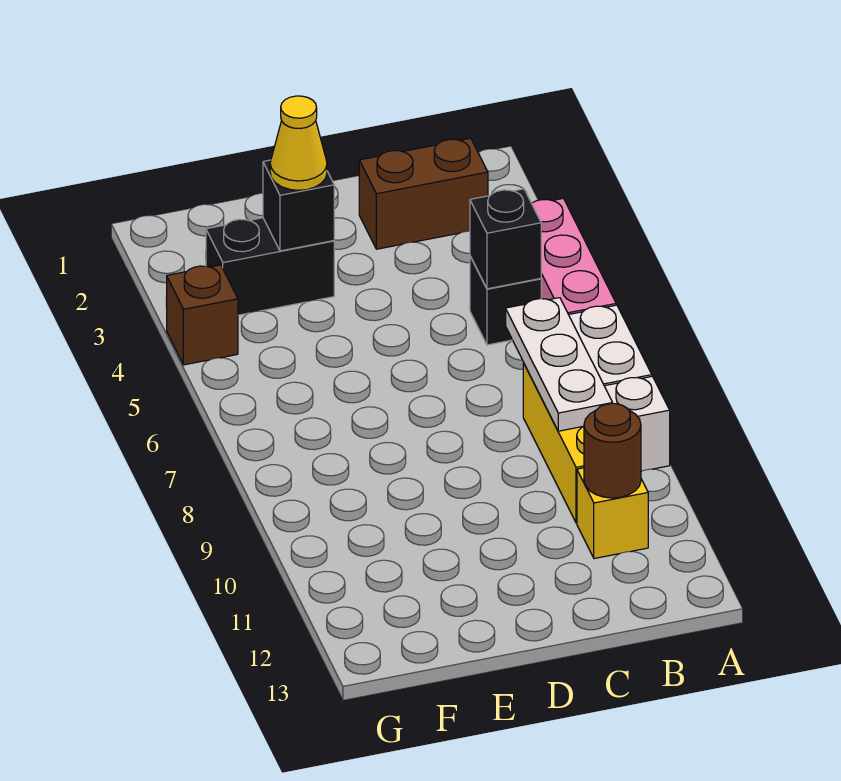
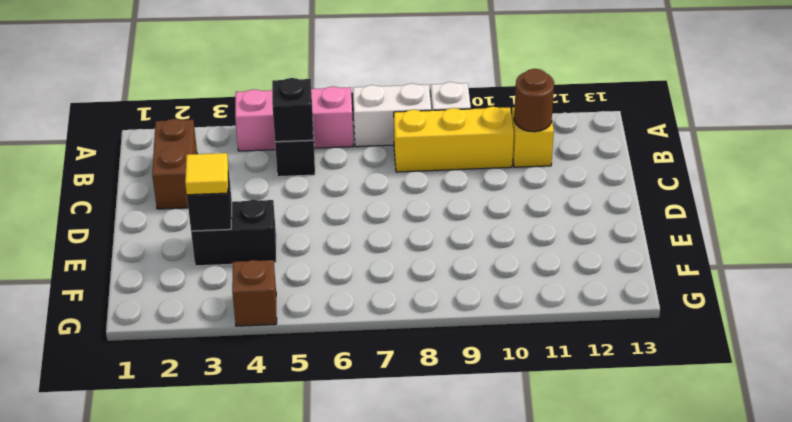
white 1x3 plate [506,298,613,431] -> none
black 1x2 brick [206,218,334,315] -> black 1x2 brick turned to [191,200,276,266]
yellow 1x1 cone [270,96,327,190] -> yellow 1x1 tile [185,153,228,195]

